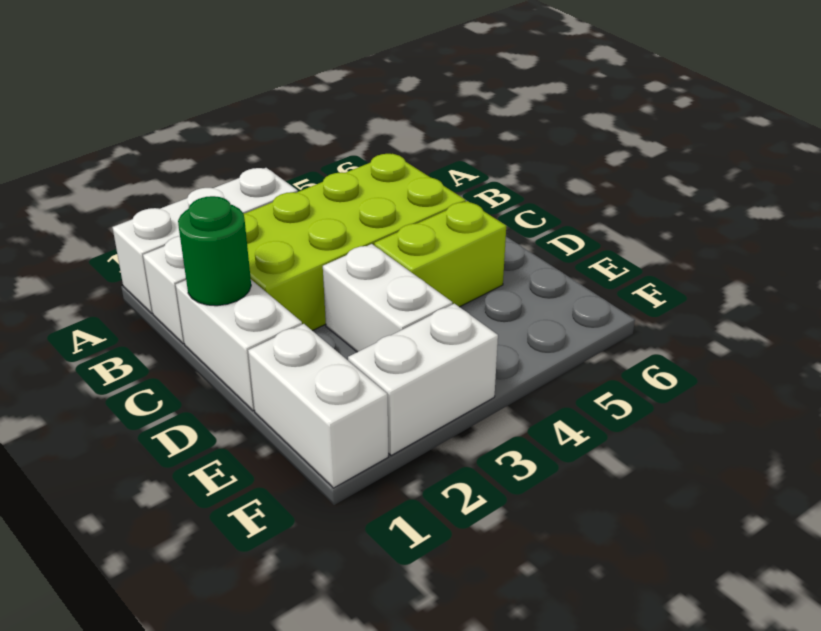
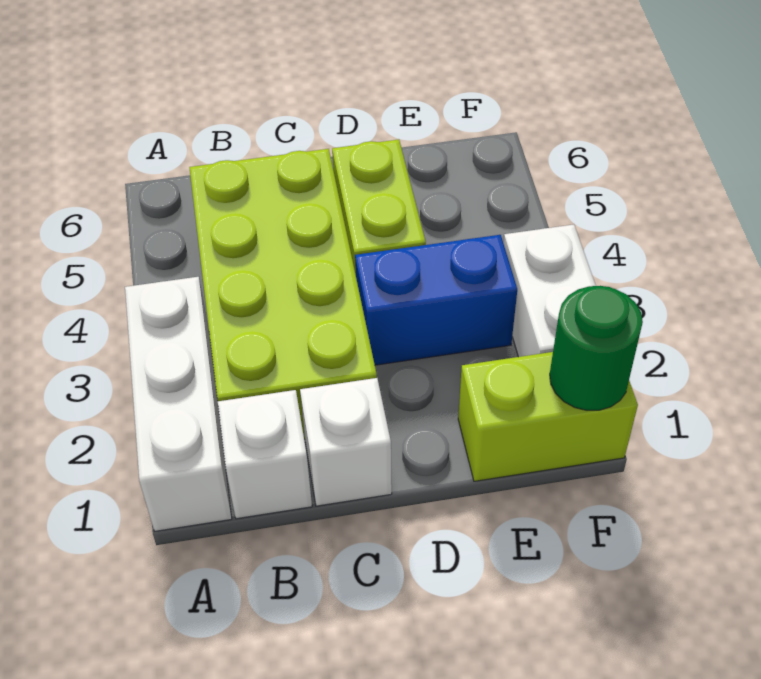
white 1x2 brick [176,280,302,411] -> white 1x1 brick [300,378,392,506]
green 1x1 round brick [178,196,251,306] -> green 1x1 round brick moved to [550,286,643,410]
white 1x2 brick [323,244,452,352] -> blue 1x2 brick [355,235,517,365]
white 1x2 brick [248,324,388,488] -> lime 1x2 brick [458,352,638,481]

